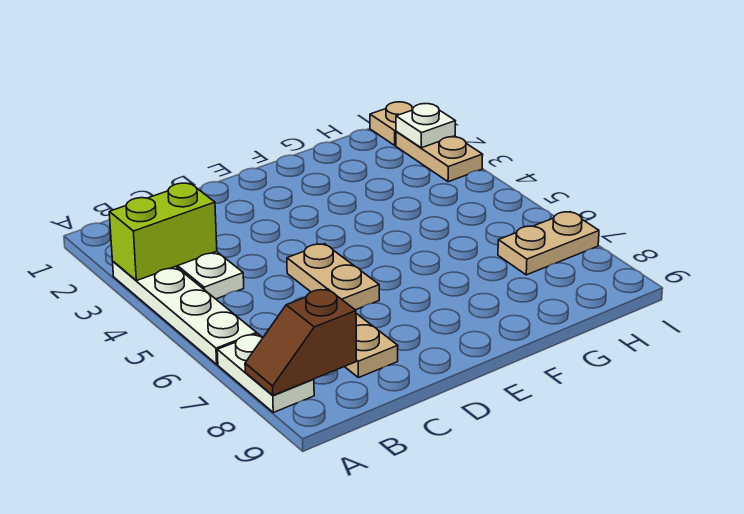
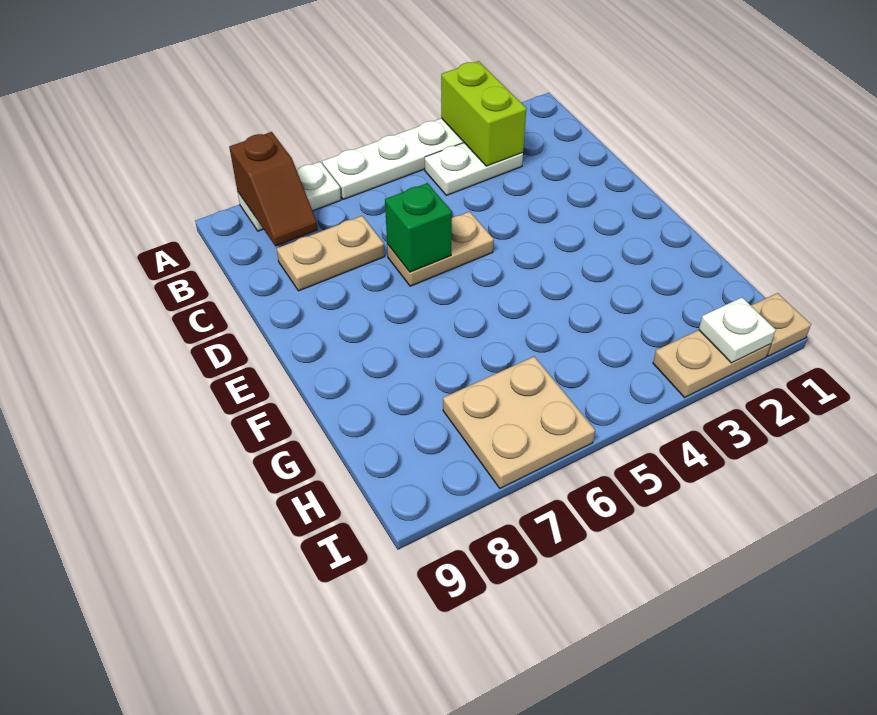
brown 1x2 slope [245,289,356,395] -> brown 1x2 slope turned to [229,132,318,246]
none -> green 1x1 brick [385,183,452,272]
tan 1x2 plate [498,212,599,275] -> tan 2x2 plate [443,357,595,488]

